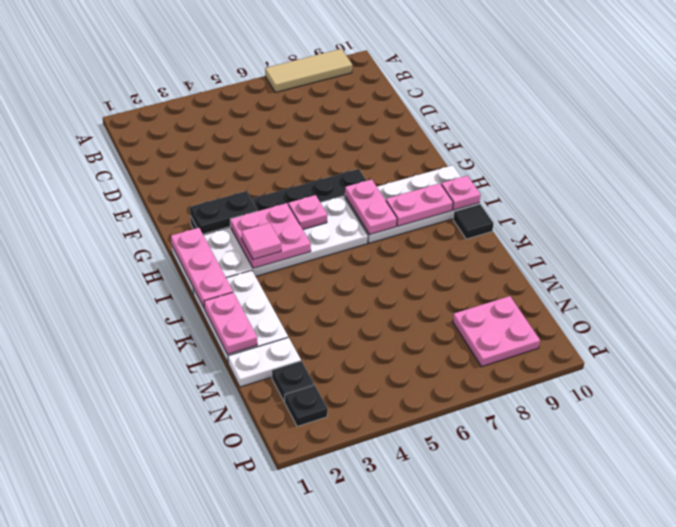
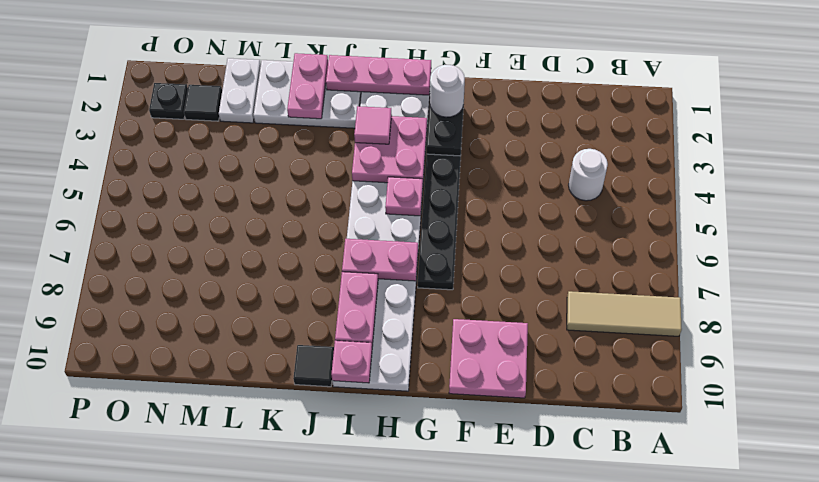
tan 1x3 tile [265,49,352,93] -> tan 1x3 tile turned to [567,291,682,336]
none -> white 1x1 round brick [569,149,608,201]
none -> white 1x1 round brick [430,65,465,117]
pink 1x2 plate [204,292,257,354] -> pink 1x2 plate turned to [287,53,328,119]
black 1x1 plate [272,361,314,401] -> black 1x1 tile [184,85,222,121]
pink 2x2 plate [453,296,540,367] -> pink 2x2 plate moved to [449,319,528,398]

